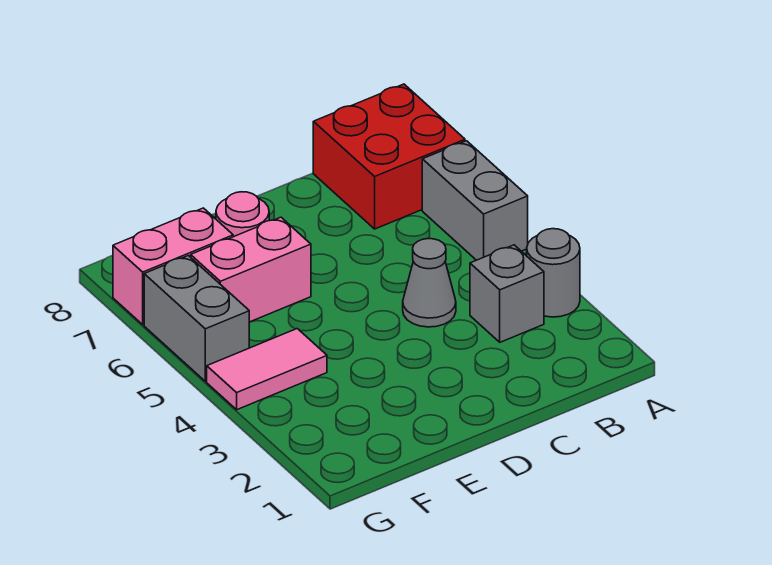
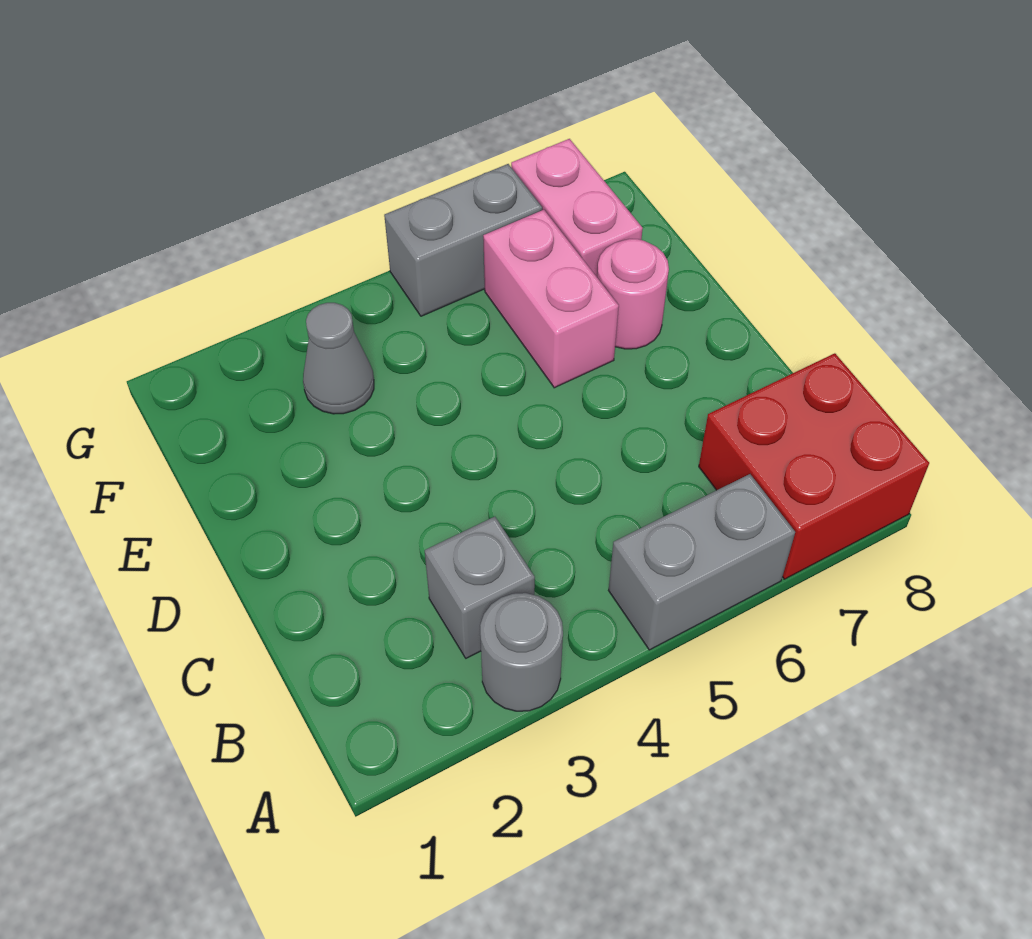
grey 1x1 cone [403,239,456,327] -> grey 1x1 cone moved to [303,303,374,414]
pink 1x2 tile [207,329,327,410] -> none

